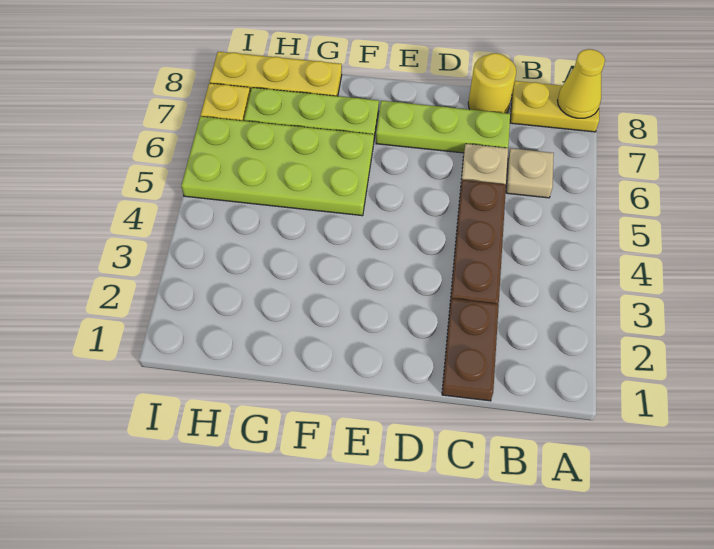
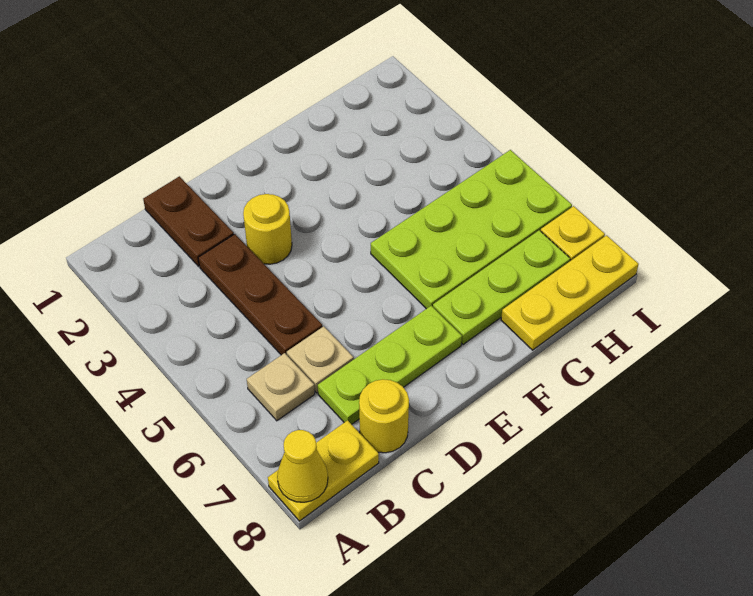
none -> yellow 1x1 round brick [243,194,292,264]

